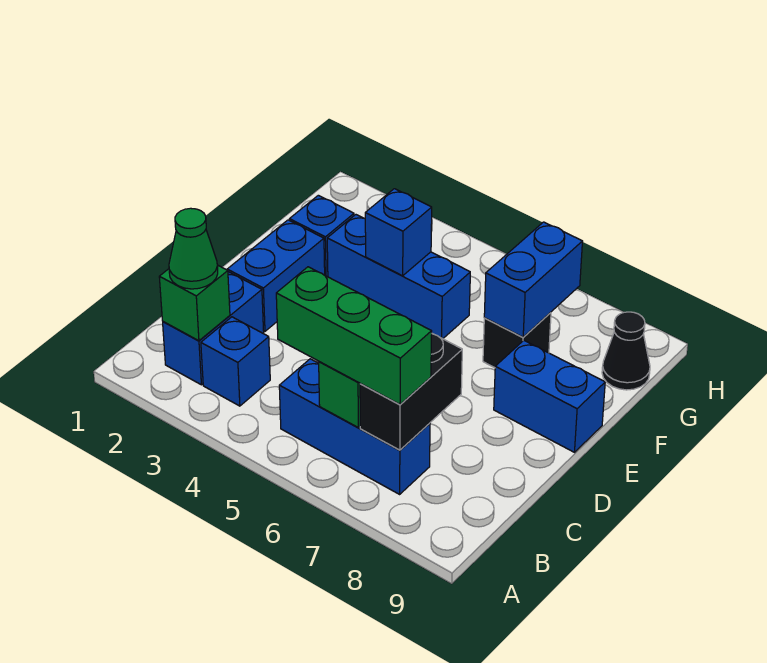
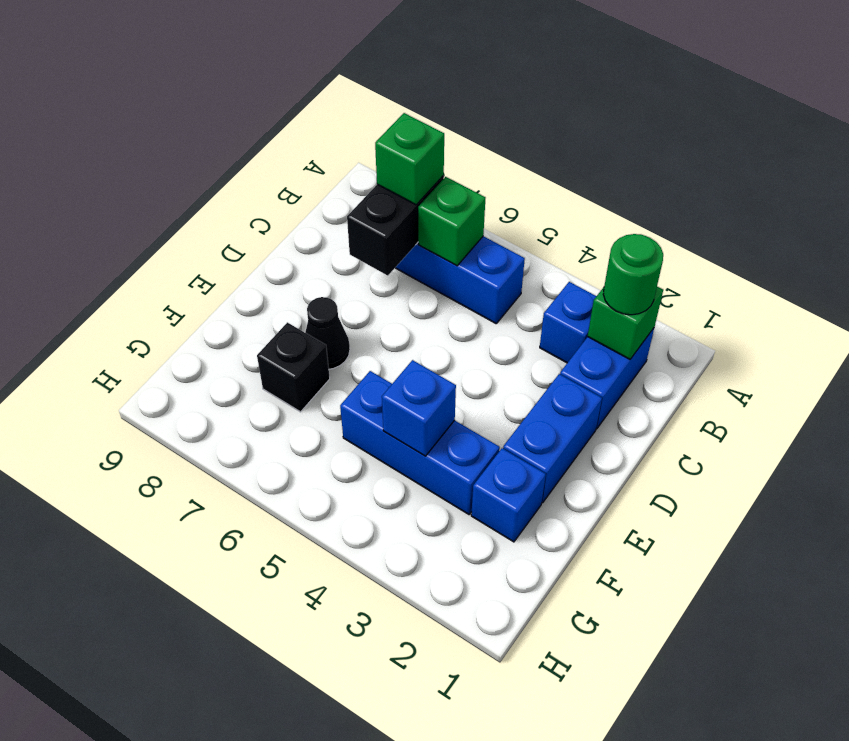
green 1x1 cone [169,208,218,289] -> green 1x1 round brick [603,234,663,315]
green 1x3 brick [276,267,432,404] -> green 1x1 brick [375,113,444,205]
blue 1x2 brick [494,340,605,452] -> none
blue 1x2 brick [484,222,583,337] -> none
black 1x1 cone [602,312,650,390] -> black 1x1 cone moved to [305,297,350,369]

